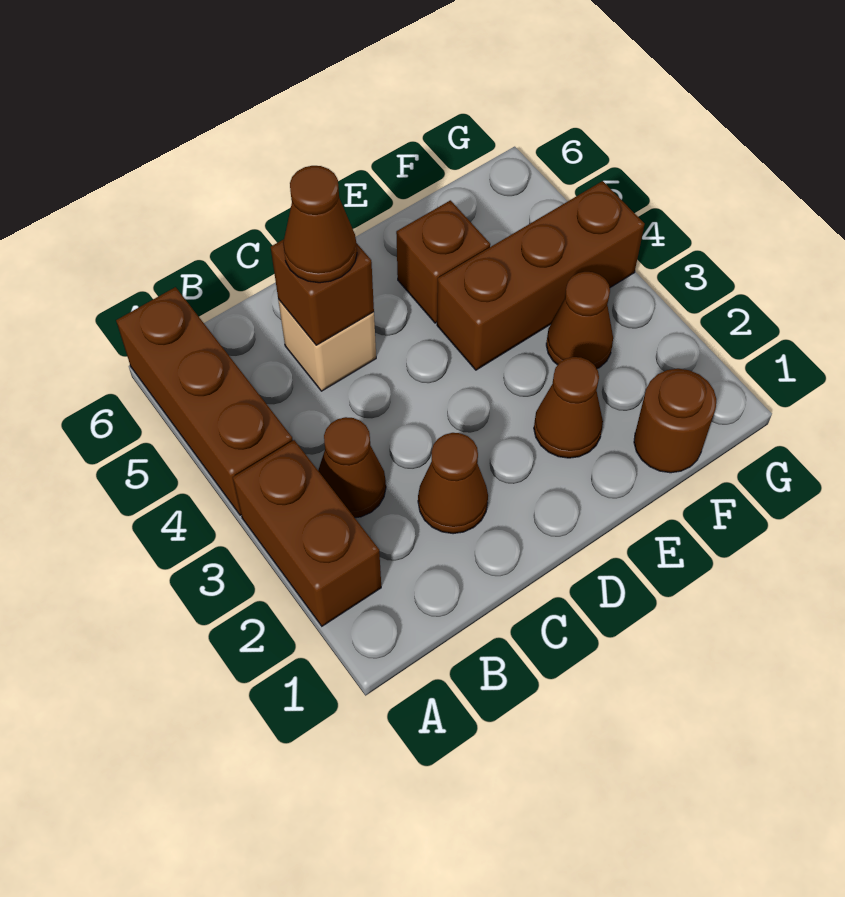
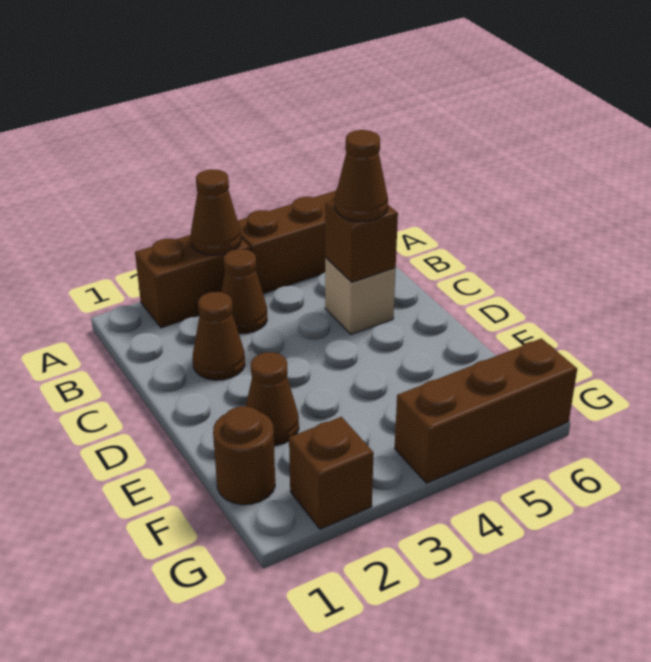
brown 1x3 brick [437,181,645,370] -> brown 1x3 brick turned to [395,338,577,483]
brown 1x1 brick [396,200,490,323] -> brown 1x1 brick moved to [289,417,374,529]
brown 1x1 cone [546,272,613,369] -> brown 1x1 cone moved to [191,170,241,255]

